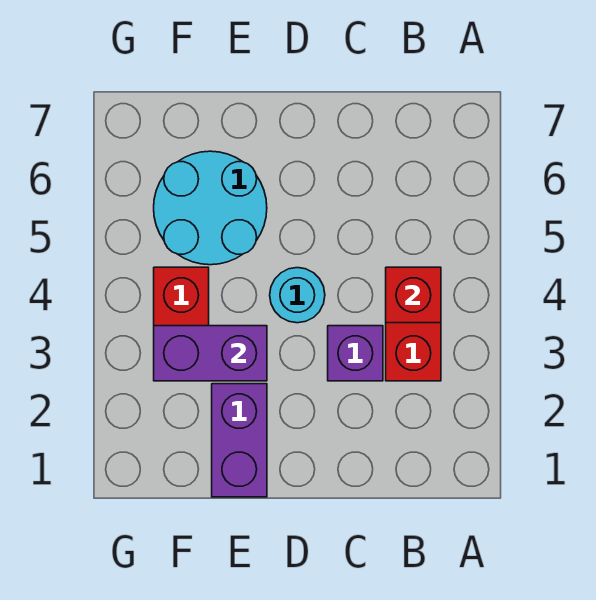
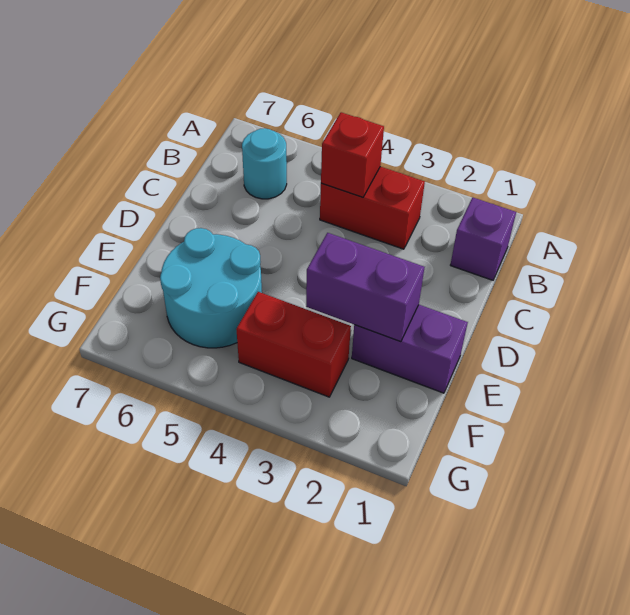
purple 1x1 brick [328,326,383,381] -> purple 1x1 brick moved to [451,197,516,280]
cyan 1x1 round brick [270,268,325,323] -> cyan 1x1 round brick moved to [242,128,287,199]
purple 1x2 brick [154,326,267,381] -> purple 1x2 brick turned to [306,233,425,342]

